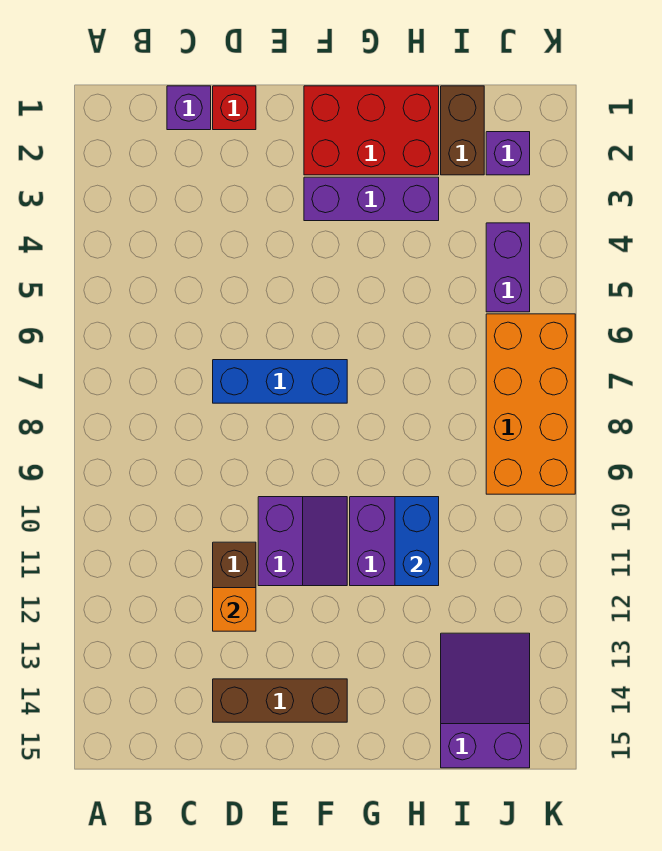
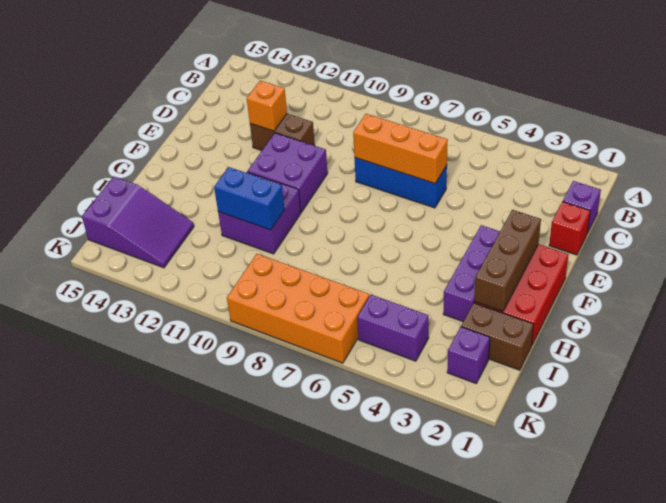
none -> orange 1x3 brick [353,114,448,184]
blue 1x3 brick [213,360,347,403] -> blue 1x3 brick turned to [355,158,447,208]
brown 1x3 brick [213,679,347,722] -> brown 1x3 brick moved to [474,210,541,311]
purple 2x2 slope [258,497,347,586] -> purple 2x2 brick [248,133,328,212]

